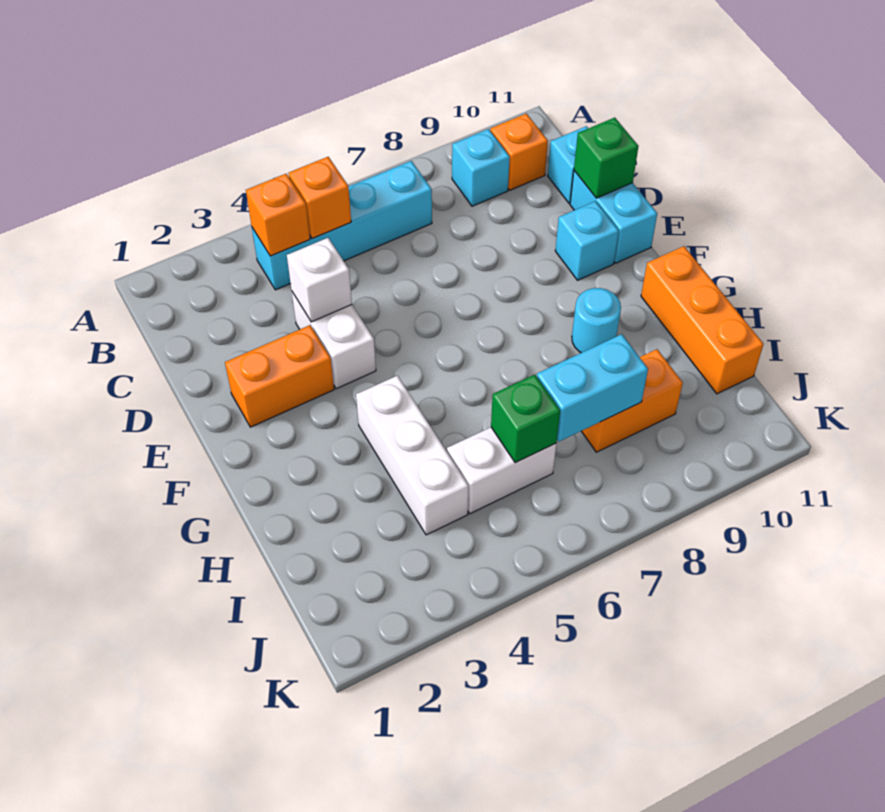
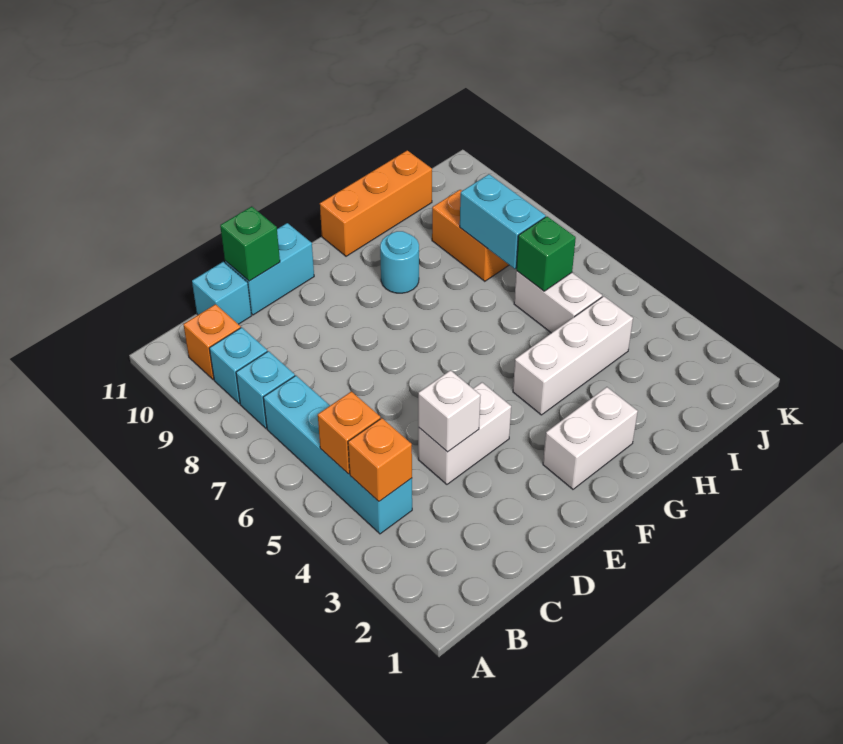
orange 1x2 brick [225,325,334,427] -> none
cyan 1x1 brick [555,201,619,280] -> cyan 1x1 brick moved to [236,351,295,428]
none -> white 1x2 brick [543,387,638,489]

